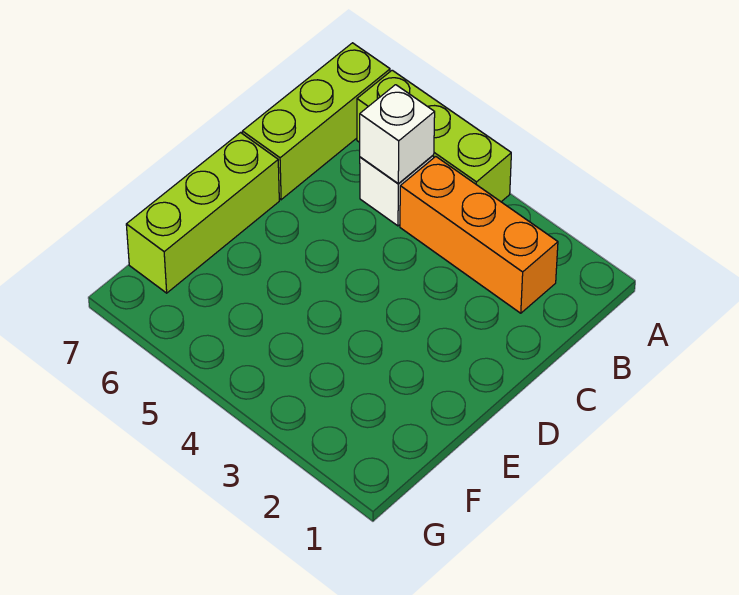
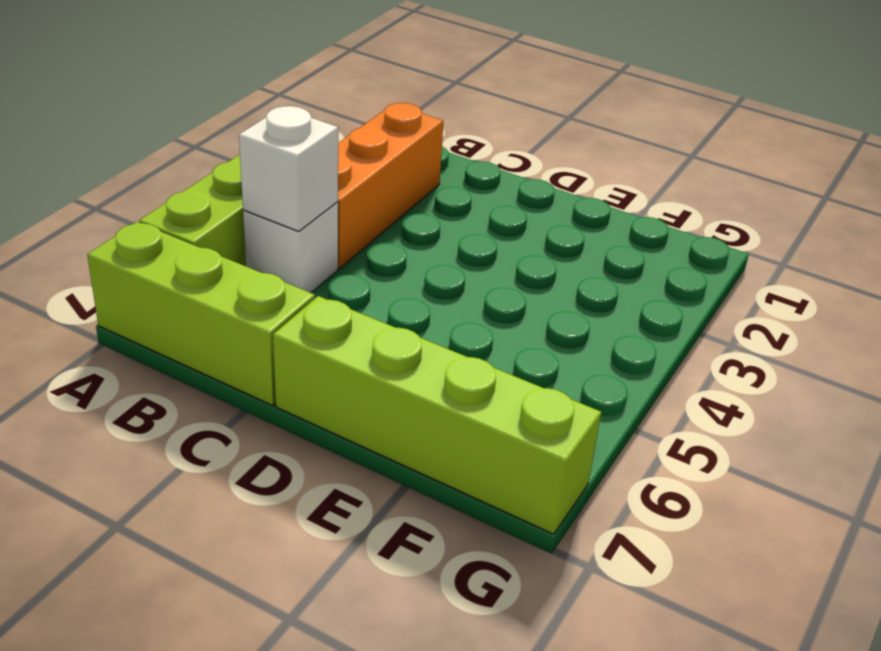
lime 1x3 brick [126,133,279,293] -> lime 1x4 brick [273,296,601,534]

